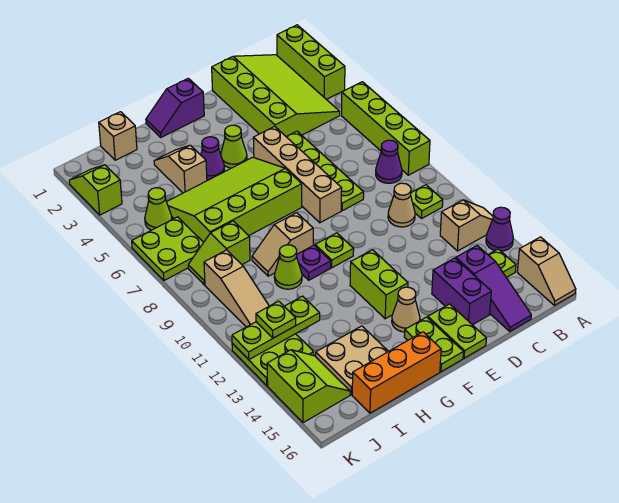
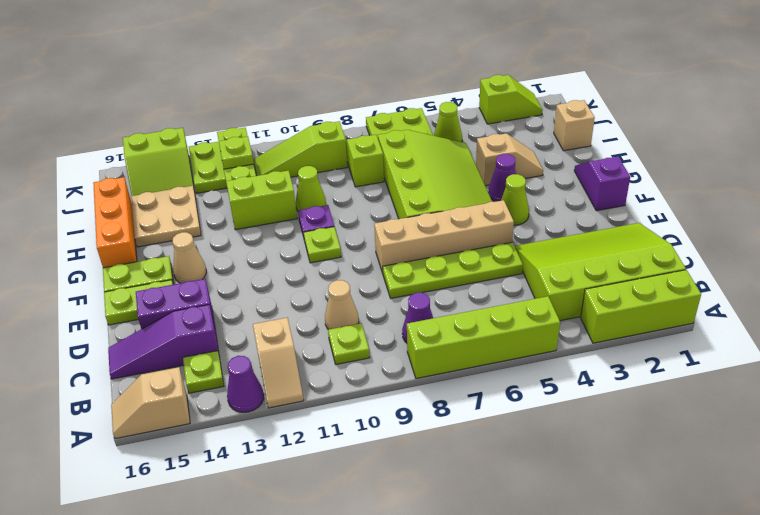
lime 3x4 slope [212,55,340,137] -> lime 3x4 slope turned to [515,223,686,321]
lime 1x2 brick [350,250,408,319] -> lime 1x2 brick moved to [226,170,297,230]
tan 1x2 slope [252,213,313,276] -> none
tan 1x3 slope [204,250,269,327] -> lime 1x3 slope [253,121,347,177]

